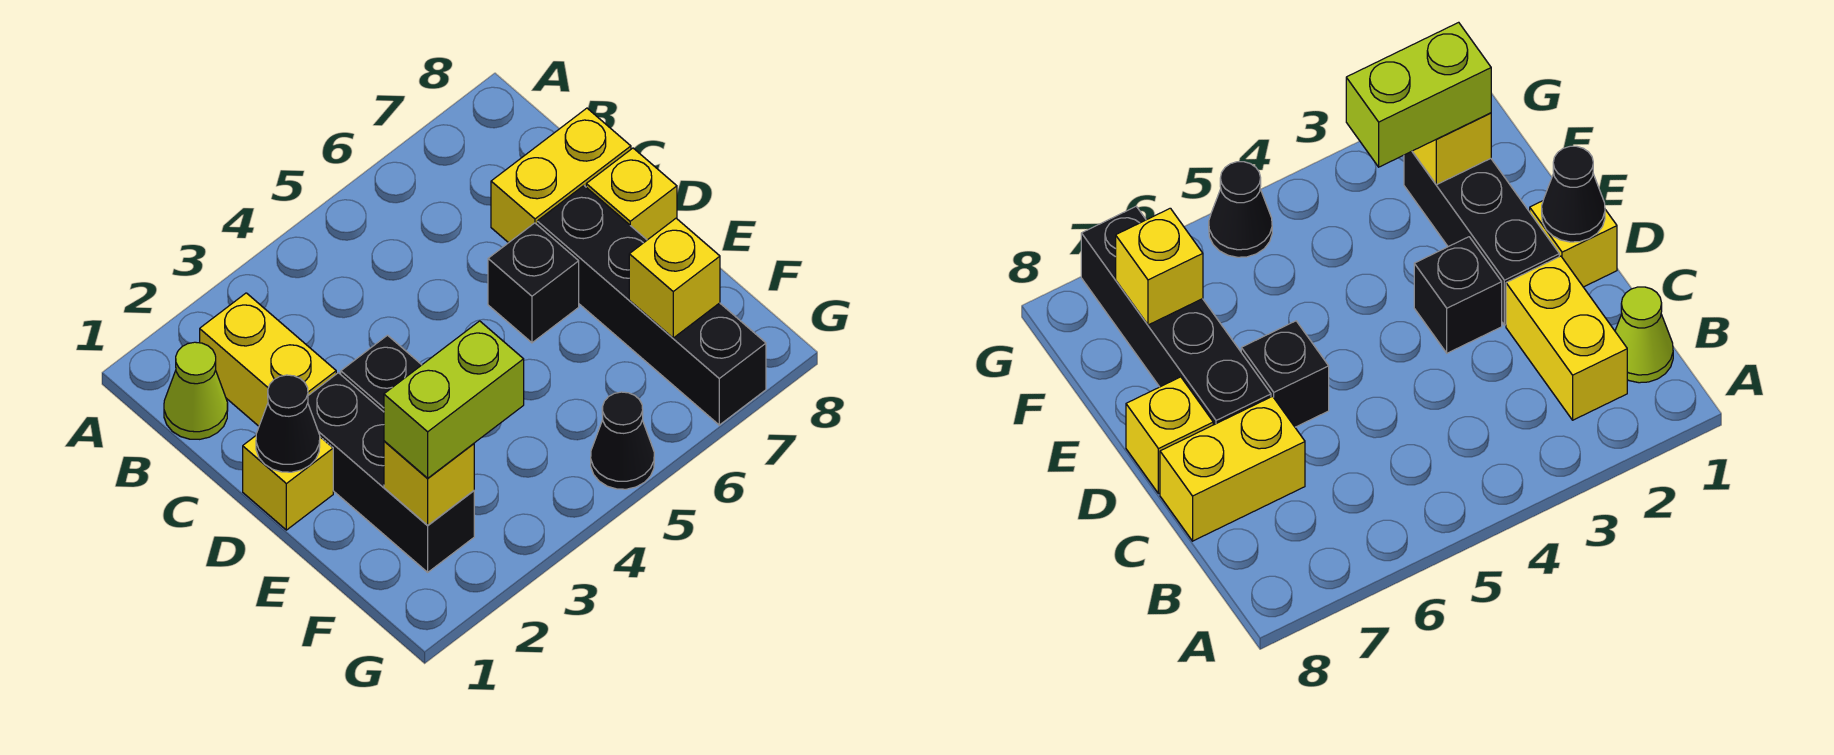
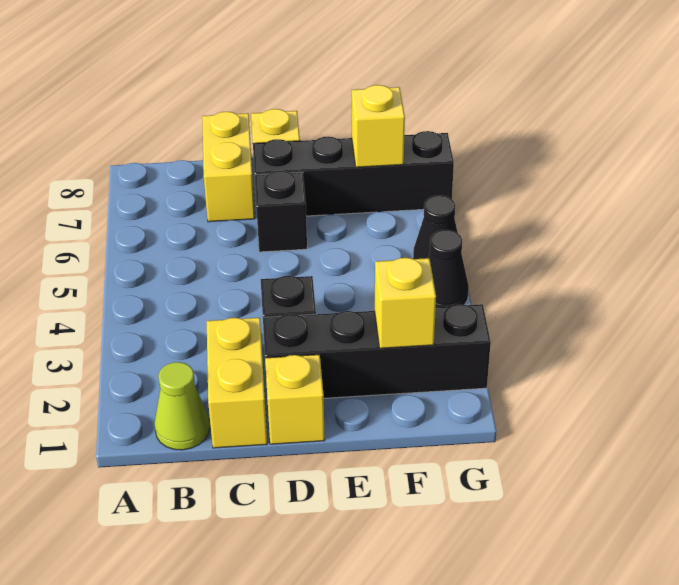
yellow 1x2 brick [200,293,336,426] -> yellow 1x2 brick turned to [207,318,267,448]
black 1x1 cone [256,375,320,472] -> black 1x1 cone moved to [428,230,469,307]
black 1x3 brick [308,373,474,572] -> black 1x4 brick [263,304,491,398]
lime 1x2 brick [384,321,524,478] -> none

